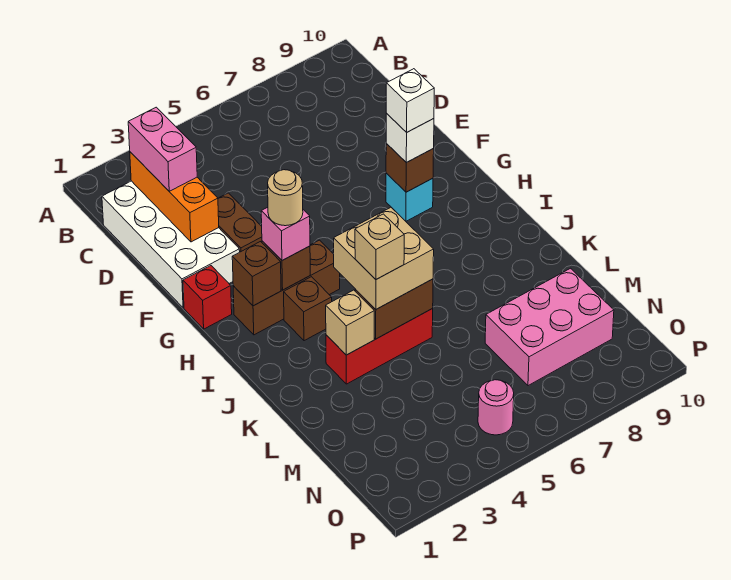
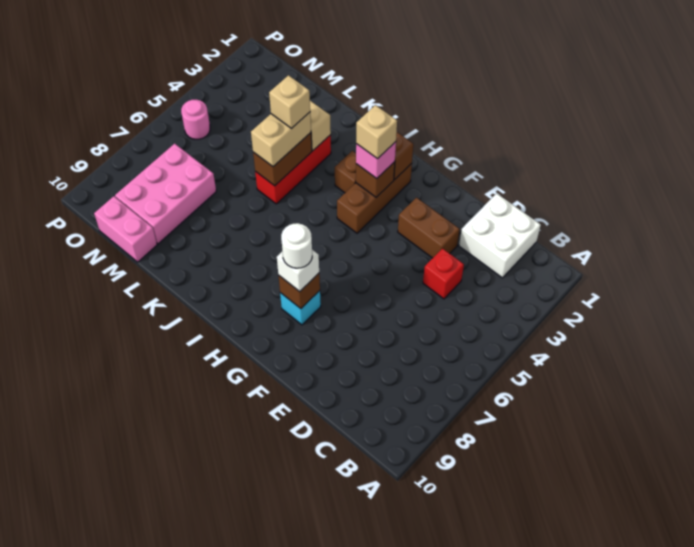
white 2x4 brick [102,181,240,308] -> white 2x2 brick [459,193,541,278]
orange 1x3 brick [130,152,219,242] -> none
pink 1x2 brick [128,107,197,191] -> pink 1x2 brick moved to [94,196,157,262]
red 1x1 brick [183,266,232,329] -> red 1x1 brick moved to [423,249,464,299]
white 1x1 brick [386,69,434,132] -> white 1x1 round brick [281,223,312,268]
tan 1x1 round brick [268,170,303,226] -> tan 1x1 brick [356,105,397,159]
tan 2x2 brick [333,207,434,309] -> tan 1x2 brick [251,112,311,166]

